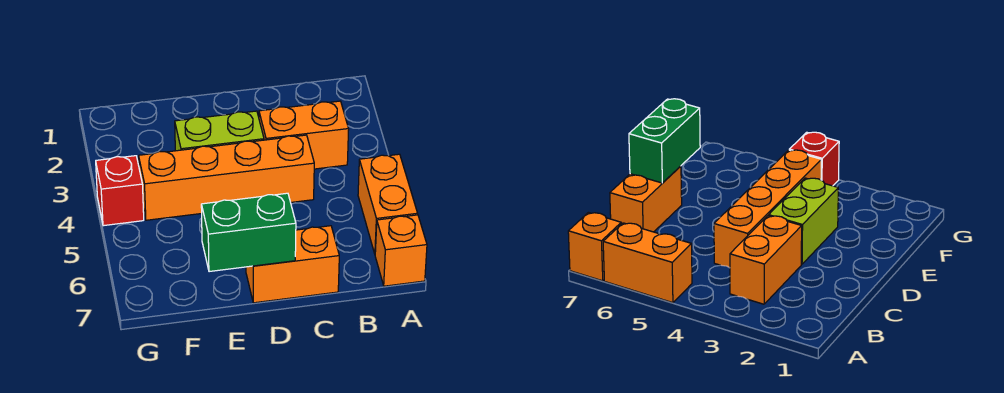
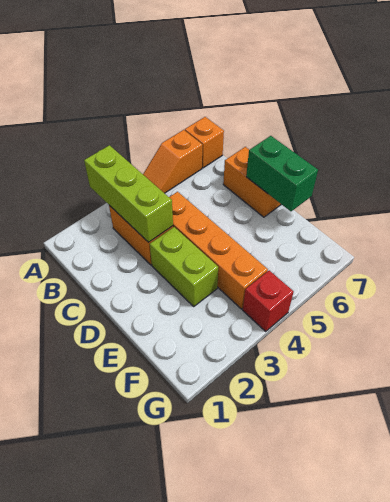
none -> lime 1x3 brick [84,145,173,242]
orange 1x2 brick [358,154,418,254] -> orange 1x2 slope [143,130,202,193]

